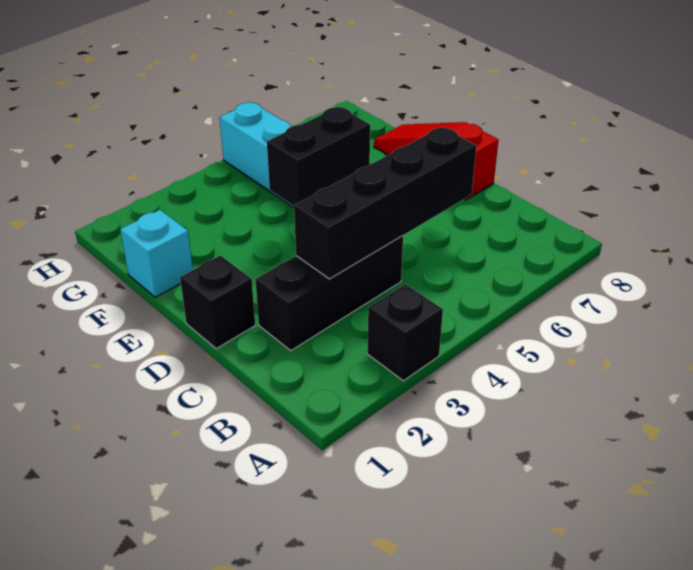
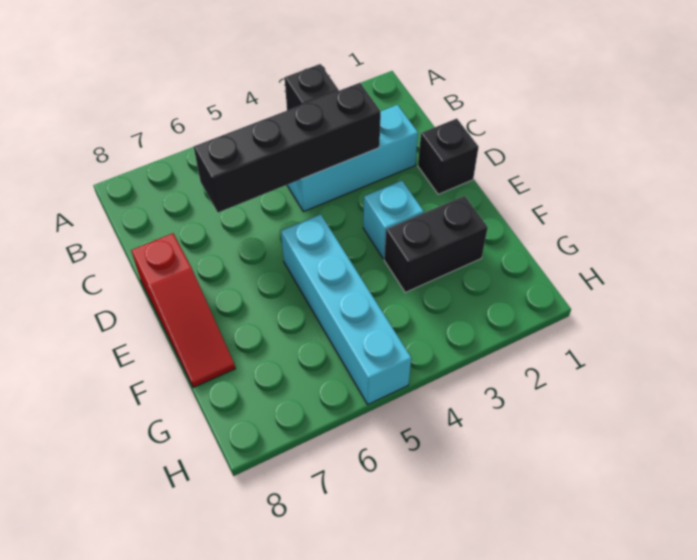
black 1x3 brick [255,236,403,351] -> cyan 1x3 brick [287,105,418,212]
black 1x2 brick [267,107,370,206] -> black 1x2 brick moved to [384,196,488,292]
cyan 1x1 brick [120,210,193,297] -> cyan 1x1 brick moved to [363,181,424,259]

